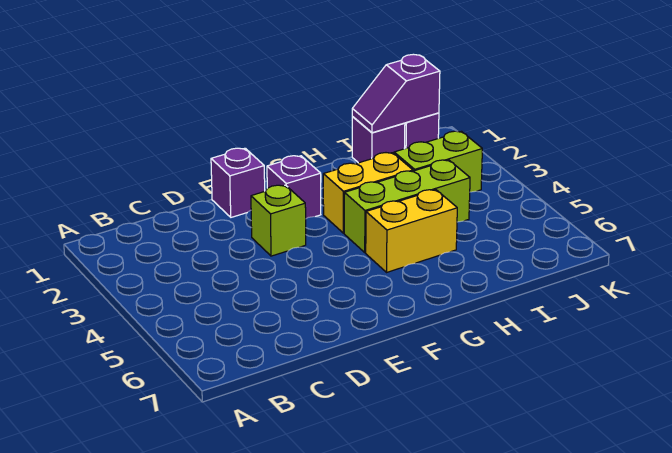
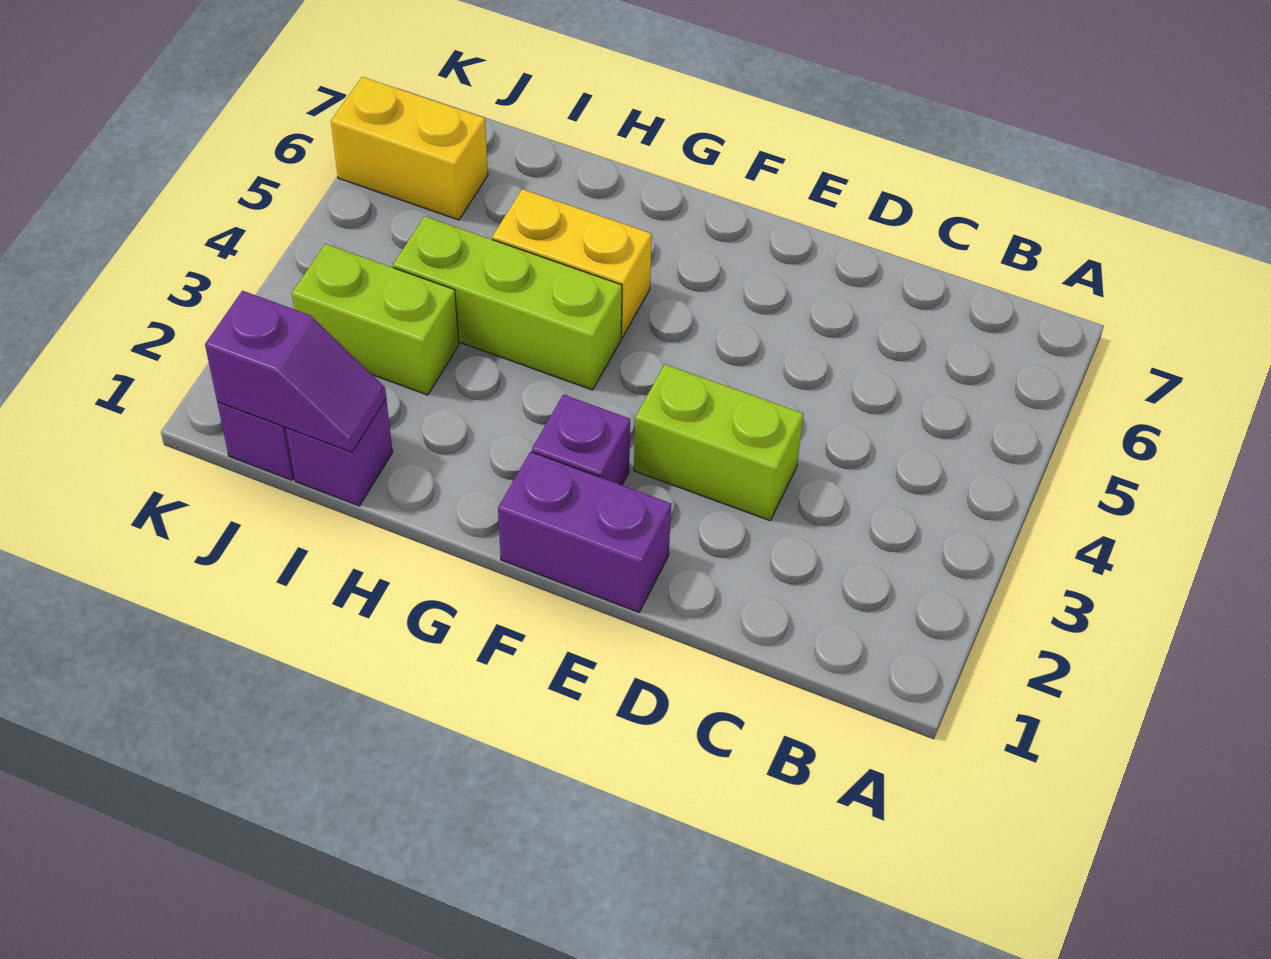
purple 1x1 brick [211,148,265,217] -> purple 1x2 brick [498,452,671,612]
lime 1x1 brick [251,185,306,256] -> lime 1x2 brick [634,364,803,521]
yellow 1x2 brick [323,153,413,233] -> yellow 1x2 brick moved to [331,77,488,220]

